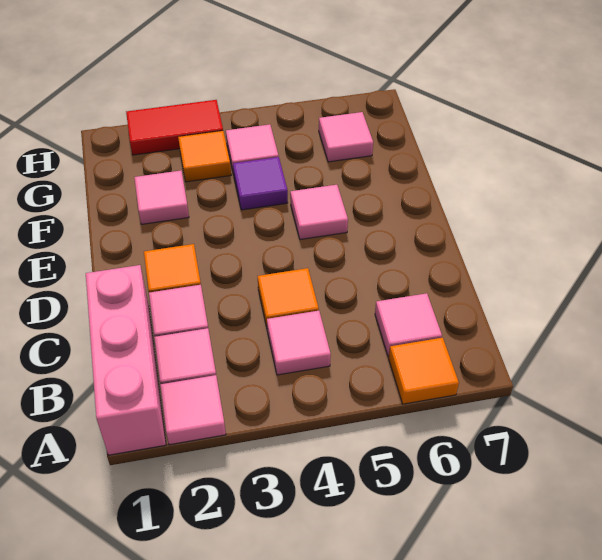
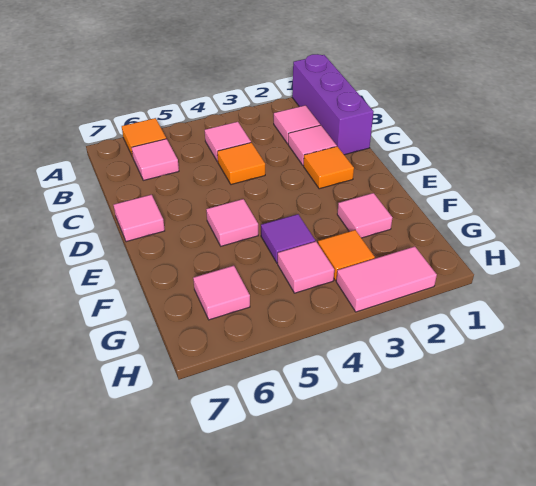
pink 1x3 brick [86,265,166,455] -> purple 1x3 brick [292,54,374,155]
pink 1x1 tile [160,375,226,445] -> pink 1x1 tile moved to [114,195,165,242]
red 1x2 tile [126,100,223,155] -> pink 1x2 tile [336,246,437,312]

